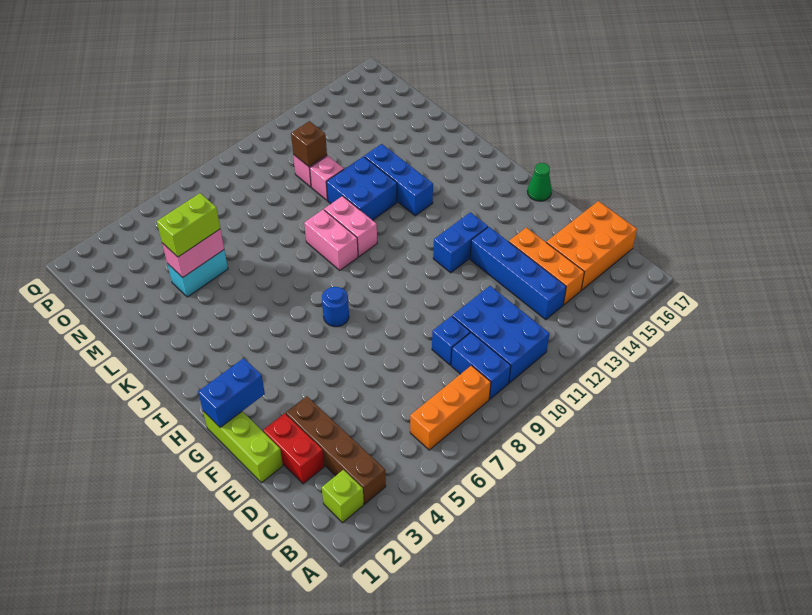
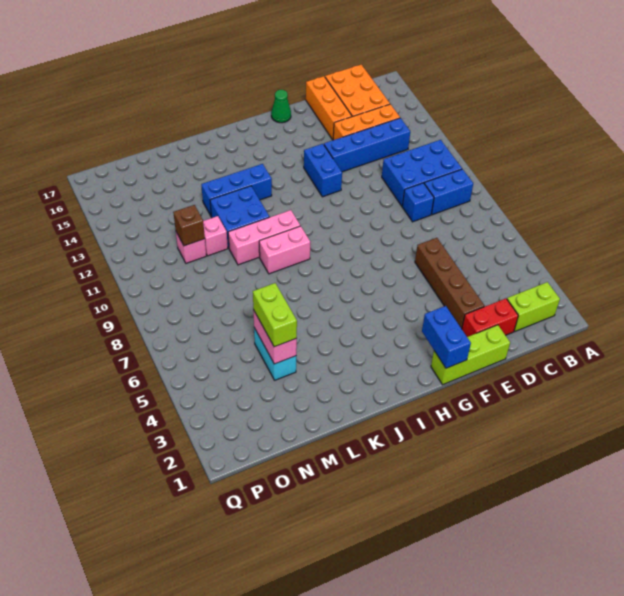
lime 1x1 brick [322,470,364,523] -> lime 1x2 brick [507,282,560,331]
brown 1x4 brick [286,396,386,504] -> brown 1x4 brick turned to [415,238,484,329]
orange 1x3 brick [410,365,491,450] -> orange 1x3 brick moved to [306,76,352,140]
blue 1x1 round brick [322,287,349,327] -> none
pink 1x2 brick [324,196,377,256] -> pink 1x3 brick [228,210,300,265]

